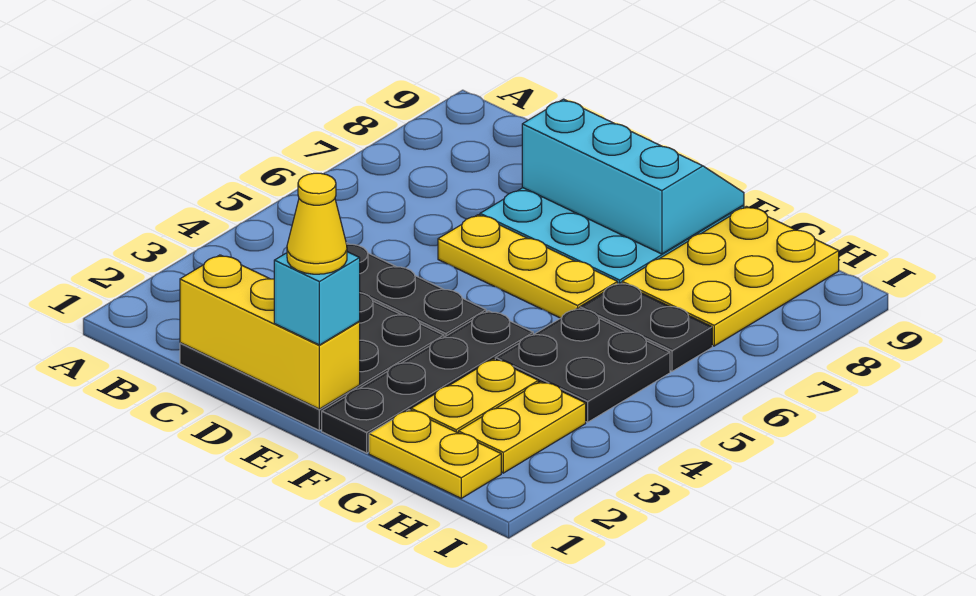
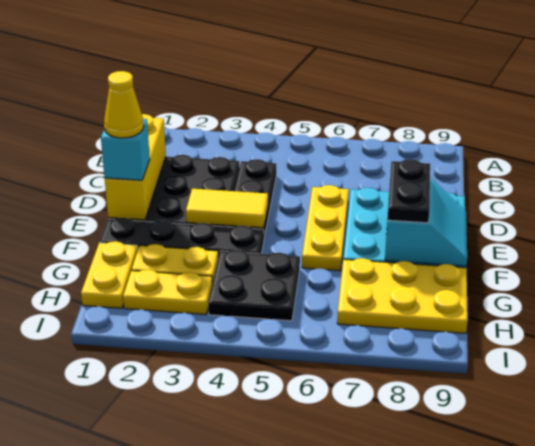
cyan 2x3 slope [522,99,744,254] -> cyan 2x2 slope [385,178,467,266]
none -> yellow 1x2 tile [186,189,268,228]
black 1x2 plate [580,283,712,371] -> black 1x2 plate moved to [388,159,430,223]

